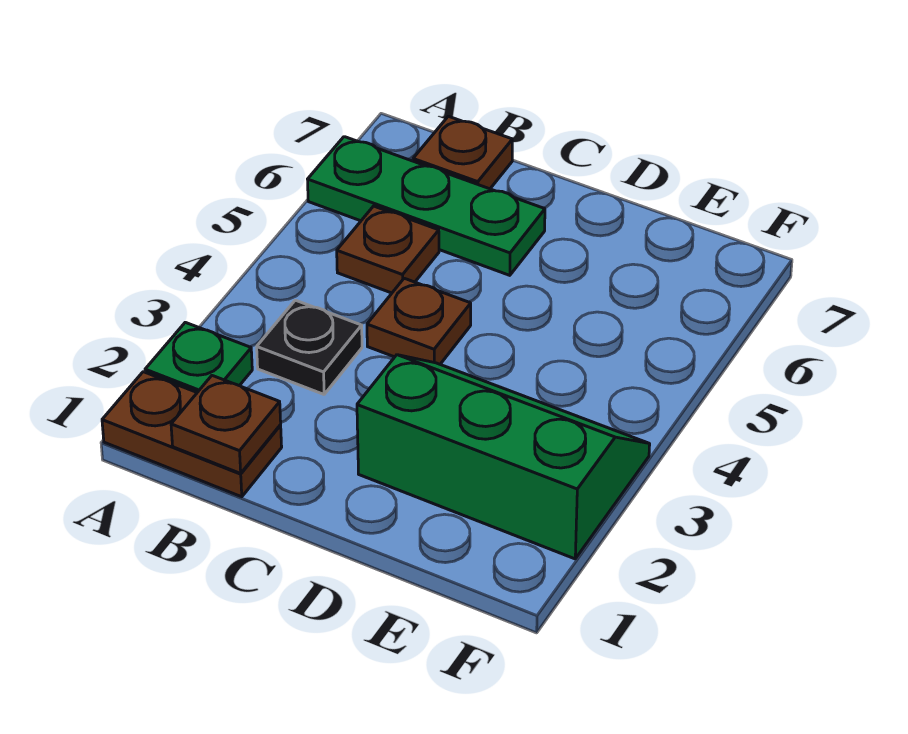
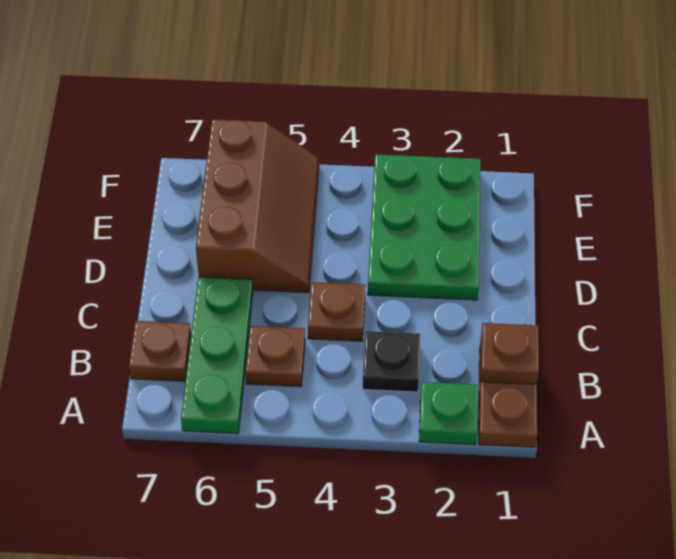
green 2x3 slope [357,355,650,559] -> green 2x3 plate [368,154,480,300]
none -> brown 2x3 slope [196,119,319,293]

